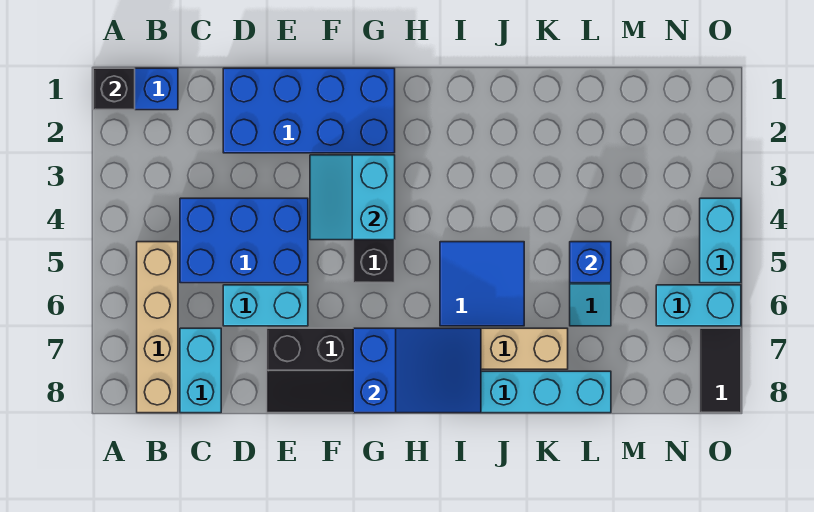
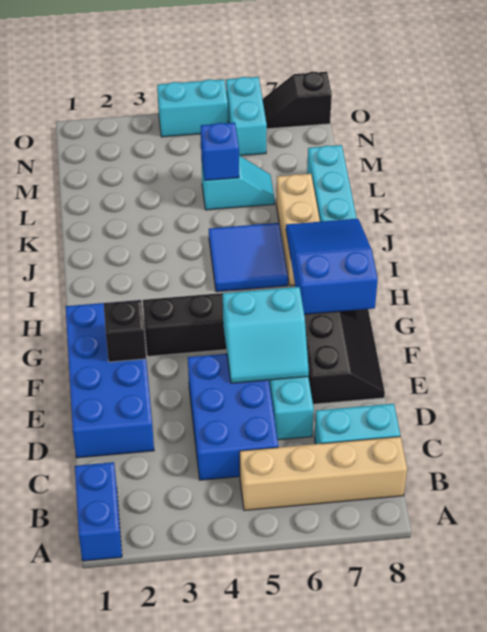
black 1x1 brick [93,68,135,110] -> black 1x1 brick moved to [104,300,146,362]
cyan 2x2 slope [310,155,395,240] -> cyan 2x2 slope moved to [223,287,309,383]
black 1x2 tile [700,328,741,413] -> black 1x2 slope [263,72,332,129]

